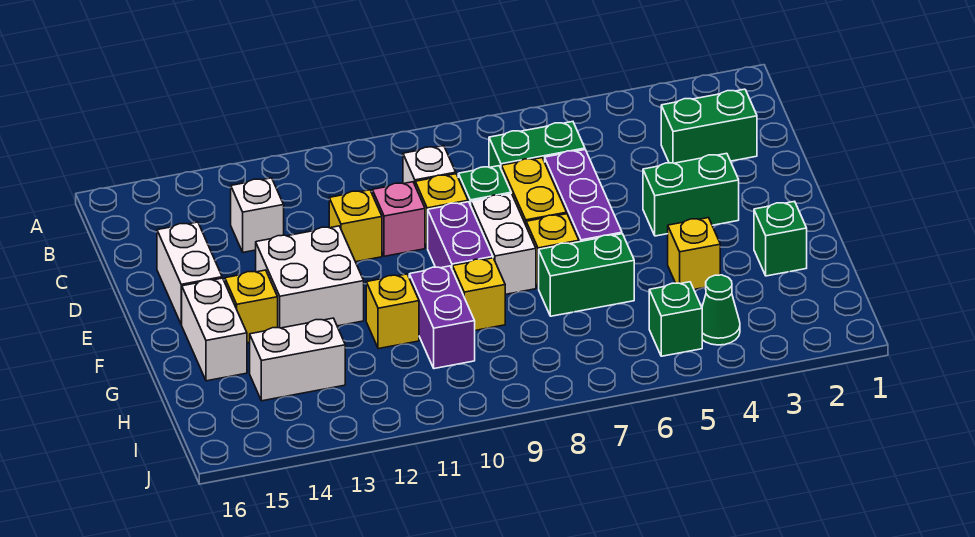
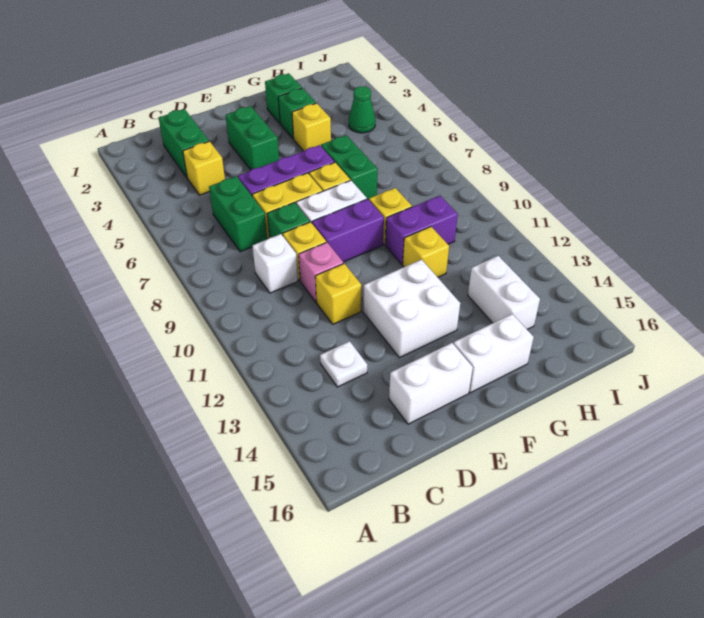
white 1x1 brick [231,178,284,252] -> white 1x1 plate [320,341,367,387]
yellow 1x1 brick [225,270,278,343] -> yellow 1x1 brick moved to [183,141,225,195]
green 1x1 brick [649,282,702,356] -> green 1x1 brick moved to [278,88,316,139]

